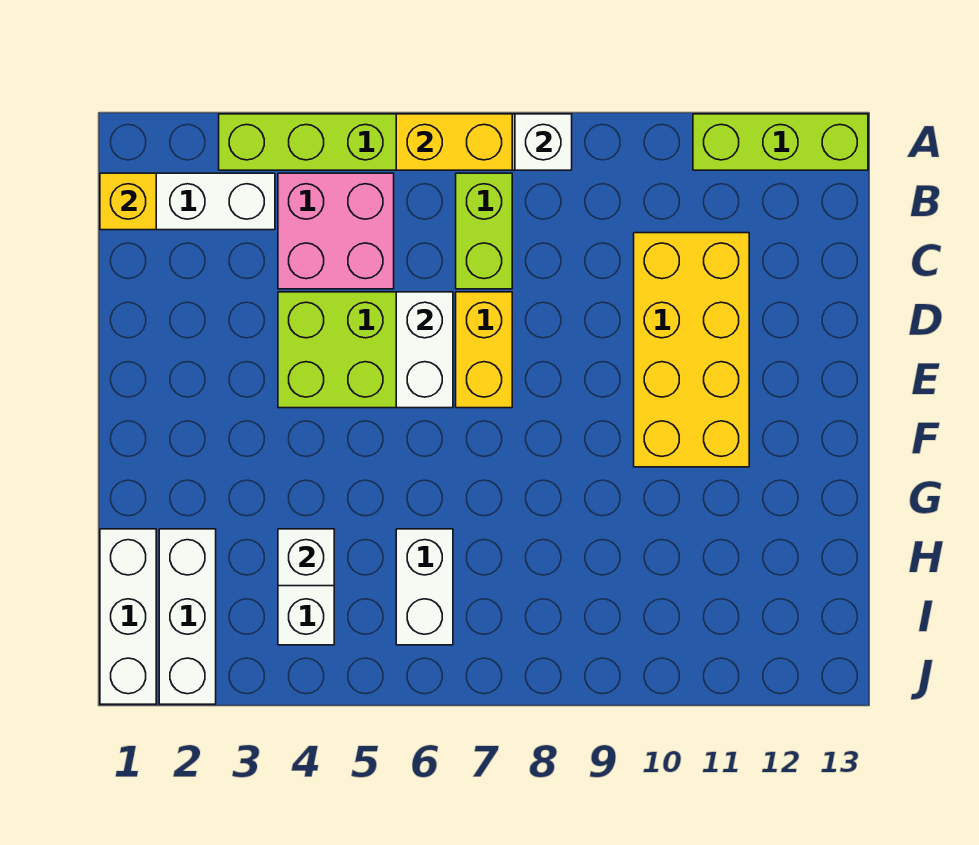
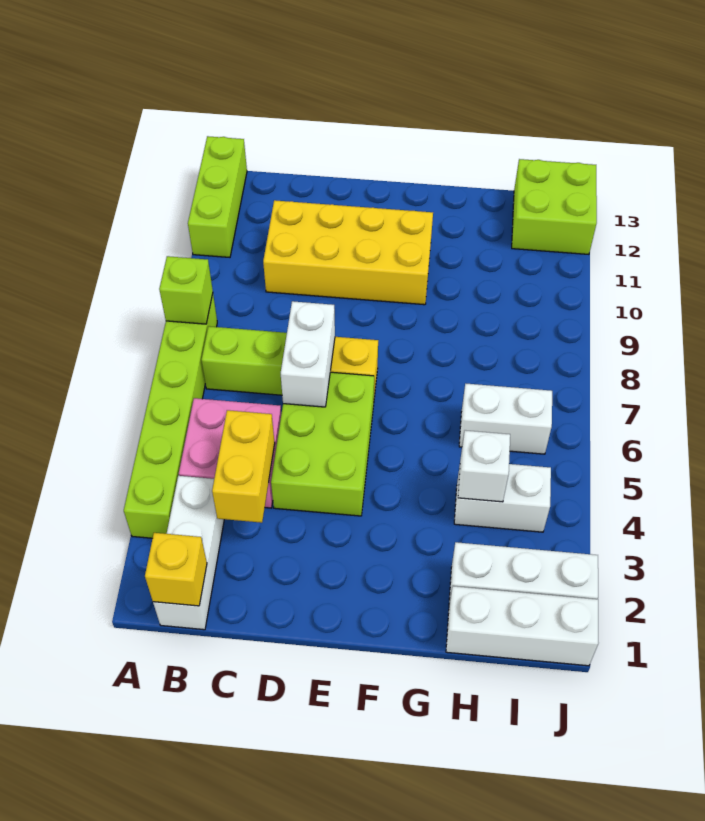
yellow 1x2 brick [396,114,512,170] -> yellow 1x2 brick moved to [212,410,275,523]
white 1x1 brick [515,114,572,170] -> lime 1x1 brick [159,256,213,324]
white 1x2 brick [396,292,453,408] -> white 1x2 brick turned to [281,301,335,407]
none -> lime 2x2 brick [512,159,597,254]

